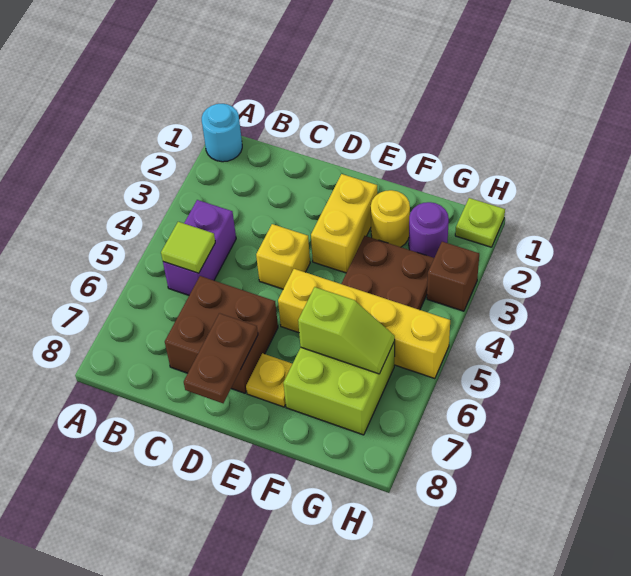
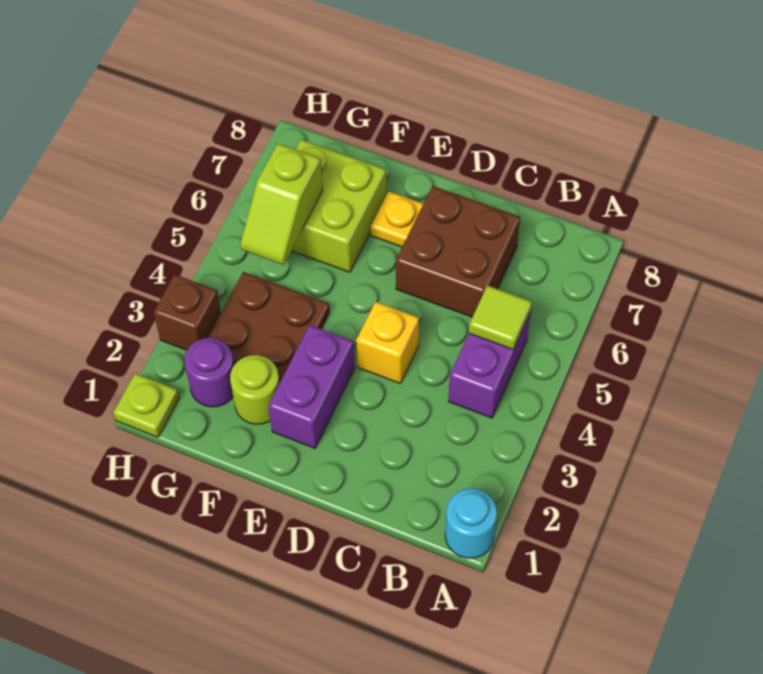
brown 1x2 plate [184,313,258,403] -> none
yellow 1x2 brick [311,174,377,273] -> purple 1x2 brick [268,325,355,448]
yellow 1x4 brick [278,269,450,379] -> none
yellow 1x1 round brick [371,190,410,247] -> lime 1x1 round brick [230,355,280,424]
lime 1x2 slope [298,287,395,374] -> lime 1x2 slope turned to [240,144,323,265]

